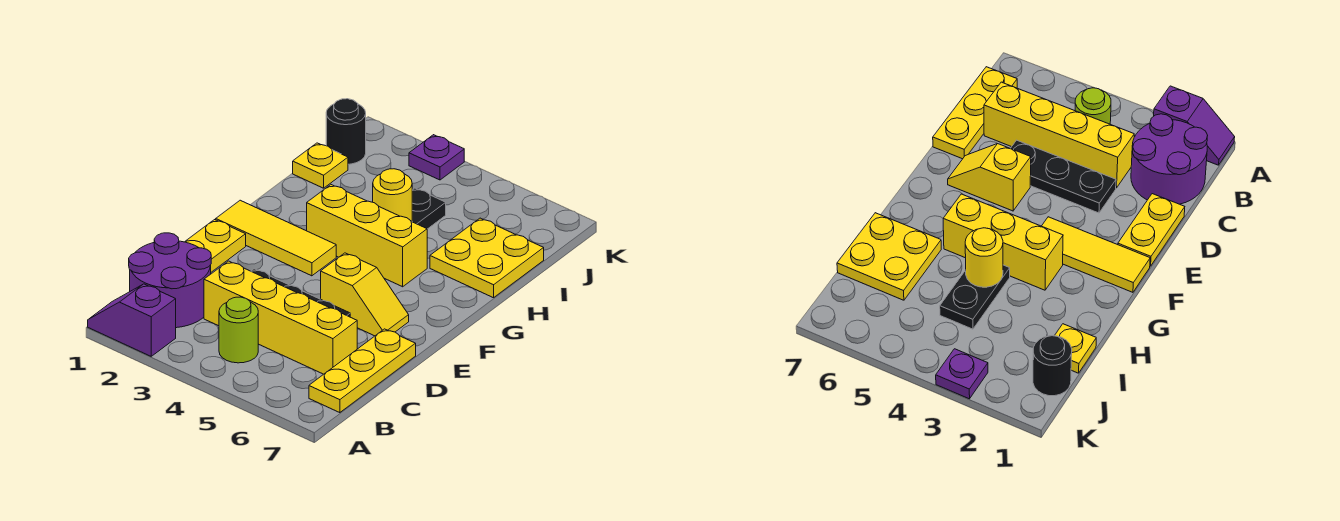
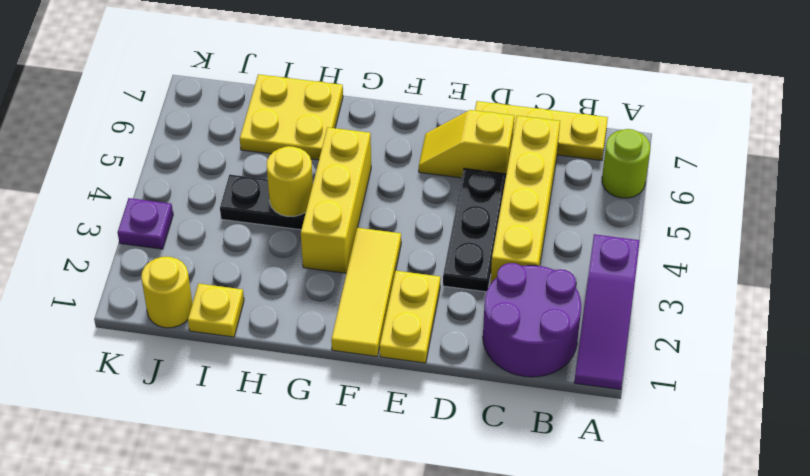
purple 1x2 slope [88,284,176,356] -> purple 1x3 slope [574,234,640,390]
lime 1x1 round brick [219,297,258,363] -> lime 1x1 round brick moved to [602,129,650,198]
yellow 1x2 plate [185,220,246,272] -> yellow 1x2 plate turned to [380,271,441,363]
yellow 1x2 slope [321,253,409,336] -> yellow 1x2 slope turned to [419,110,514,178]
black 1x1 round brick [326,99,366,164] -> yellow 1x1 round brick [141,257,192,328]

